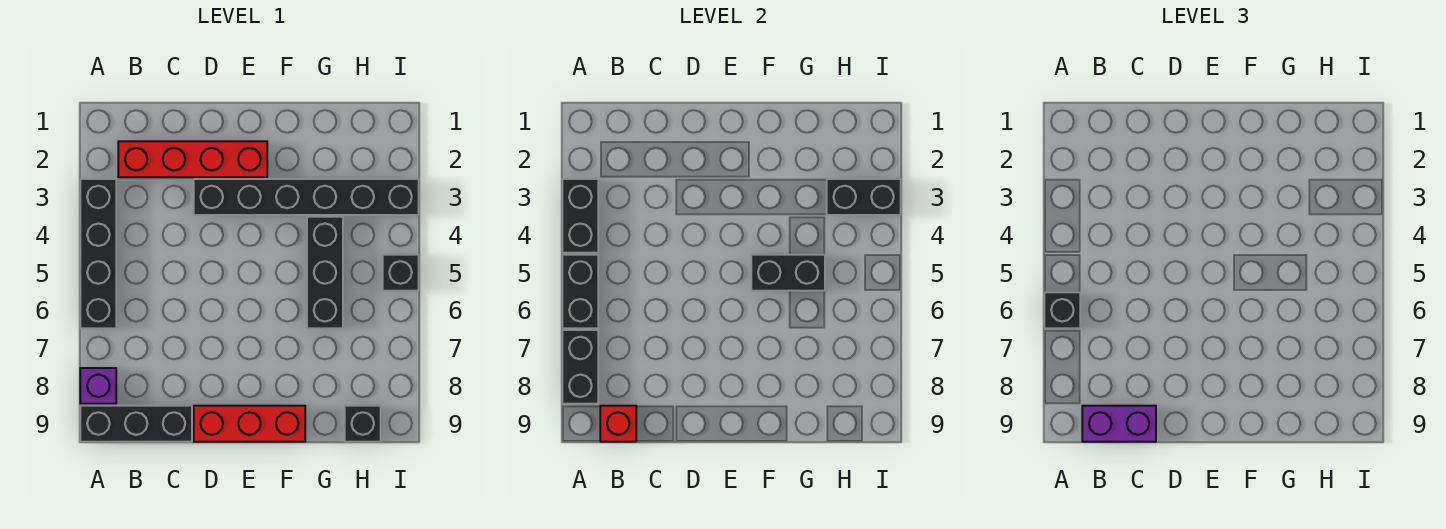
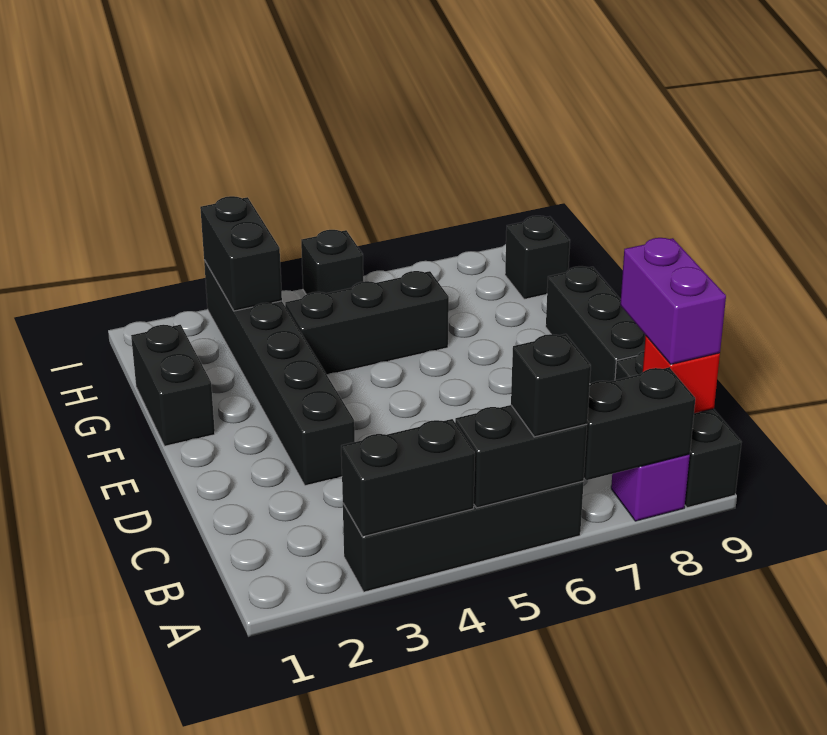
red 1x4 brick [118,141,267,177] -> none
red 1x3 brick [194,406,305,442] -> black 1x3 brick [546,266,646,384]
black 1x2 brick [751,255,825,291] -> black 1x2 brick moved to [131,325,215,446]

